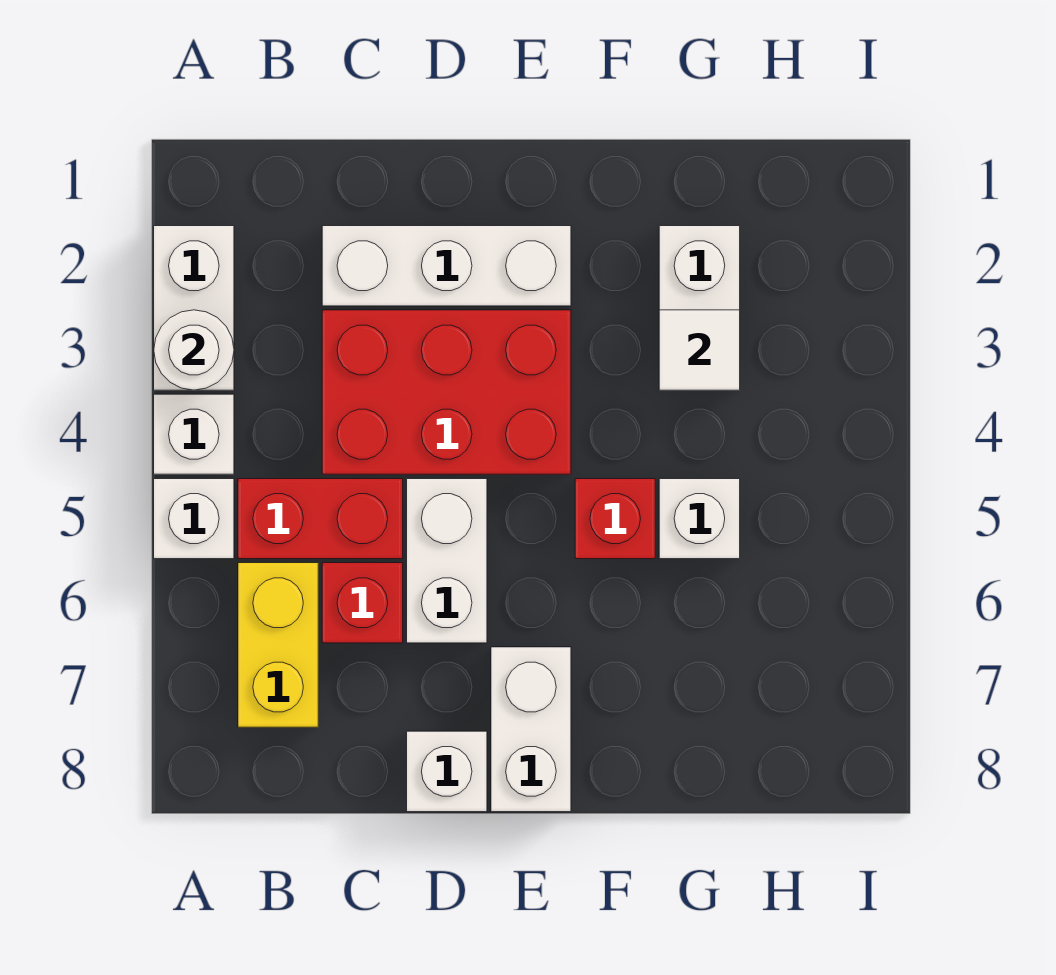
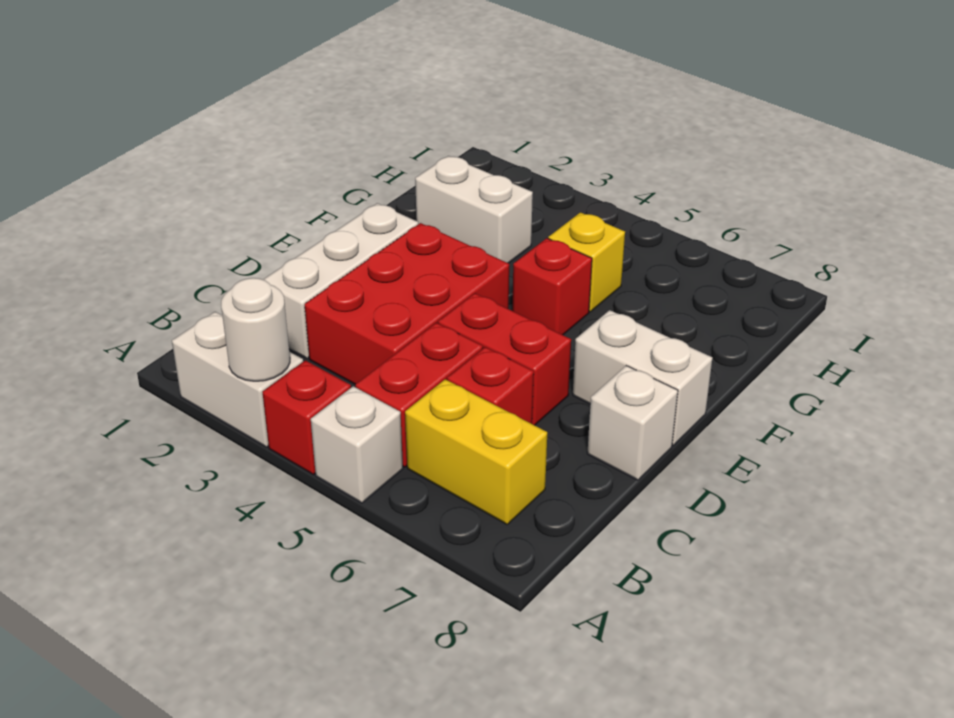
white 1x1 brick [154,394,234,474] -> red 1x1 brick [263,360,351,475]
white 1x2 brick [407,479,487,643] -> red 1x2 brick [438,293,571,425]
white 1x1 tile [659,310,740,390] -> none
white 1x1 brick [659,479,740,559] -> yellow 1x1 brick [548,212,625,312]

